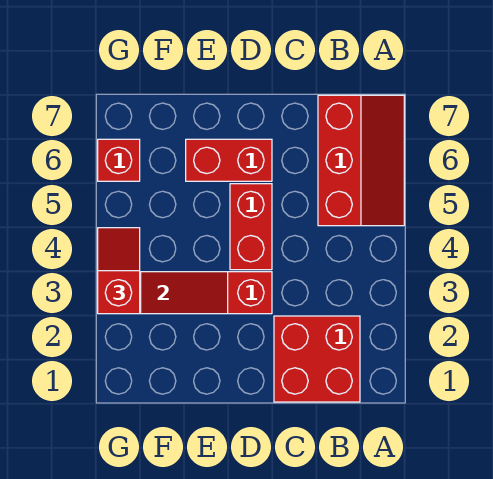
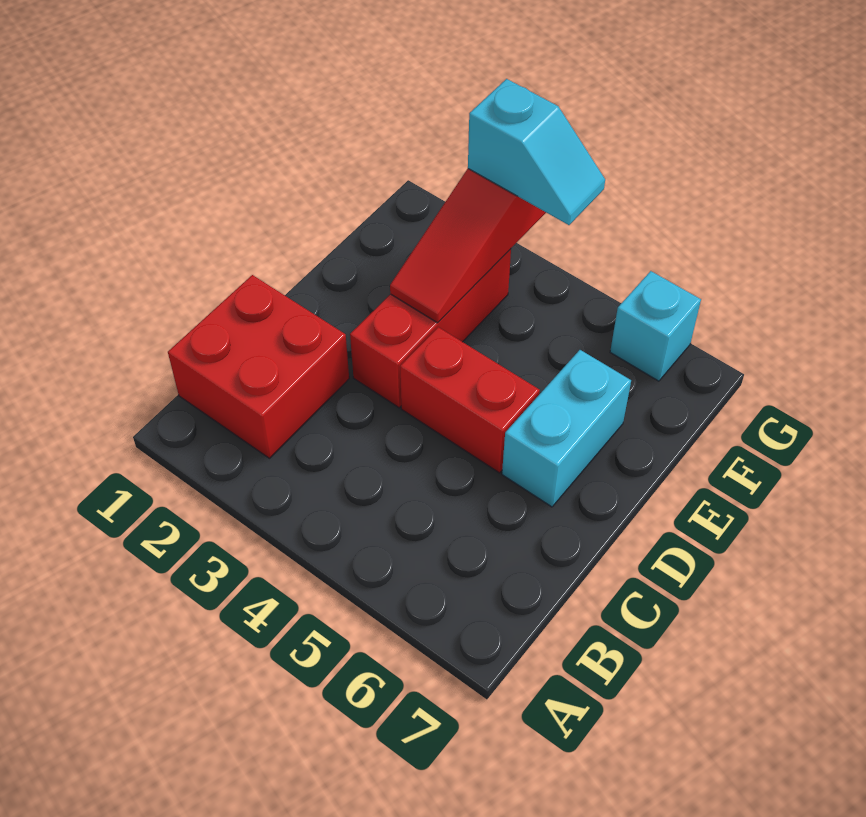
red 2x3 slope [318,95,404,226] -> none
red 1x2 brick [186,139,272,181] -> cyan 1x2 brick [502,350,631,507]
red 1x2 slope [98,228,140,314] -> cyan 1x2 slope [468,79,605,225]
red 1x1 brick [98,139,140,181] -> cyan 1x1 brick [610,271,701,381]

